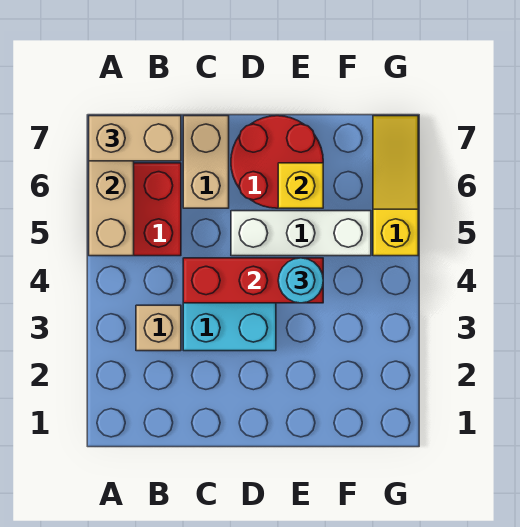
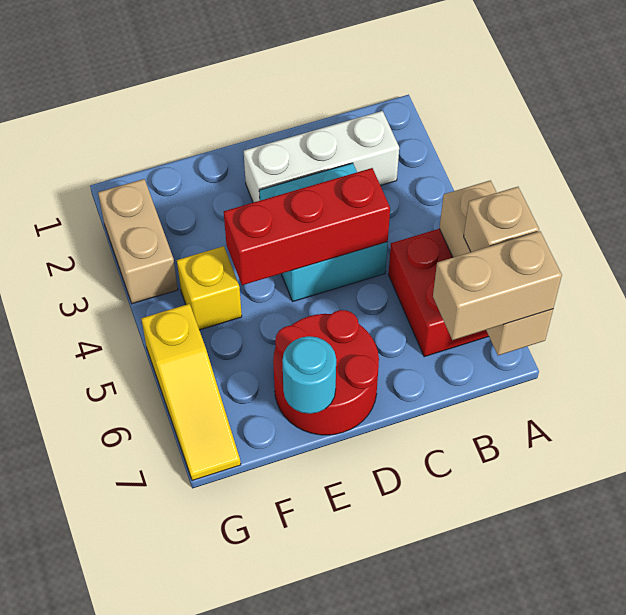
tan 1x1 brick [136,305,181,351] -> tan 1x1 brick moved to [464,187,539,252]
tan 1x2 brick [183,116,229,208] -> tan 1x2 brick moved to [98,179,178,304]
white 1x3 brick [231,211,371,256] -> white 1x3 brick moved to [244,111,399,203]
cyan 1x1 round brick [278,258,323,303] -> cyan 1x1 round brick moved to [282,336,336,414]
yellow 1x1 brick [278,163,323,208] -> yellow 1x1 brick moved to [177,246,242,330]

